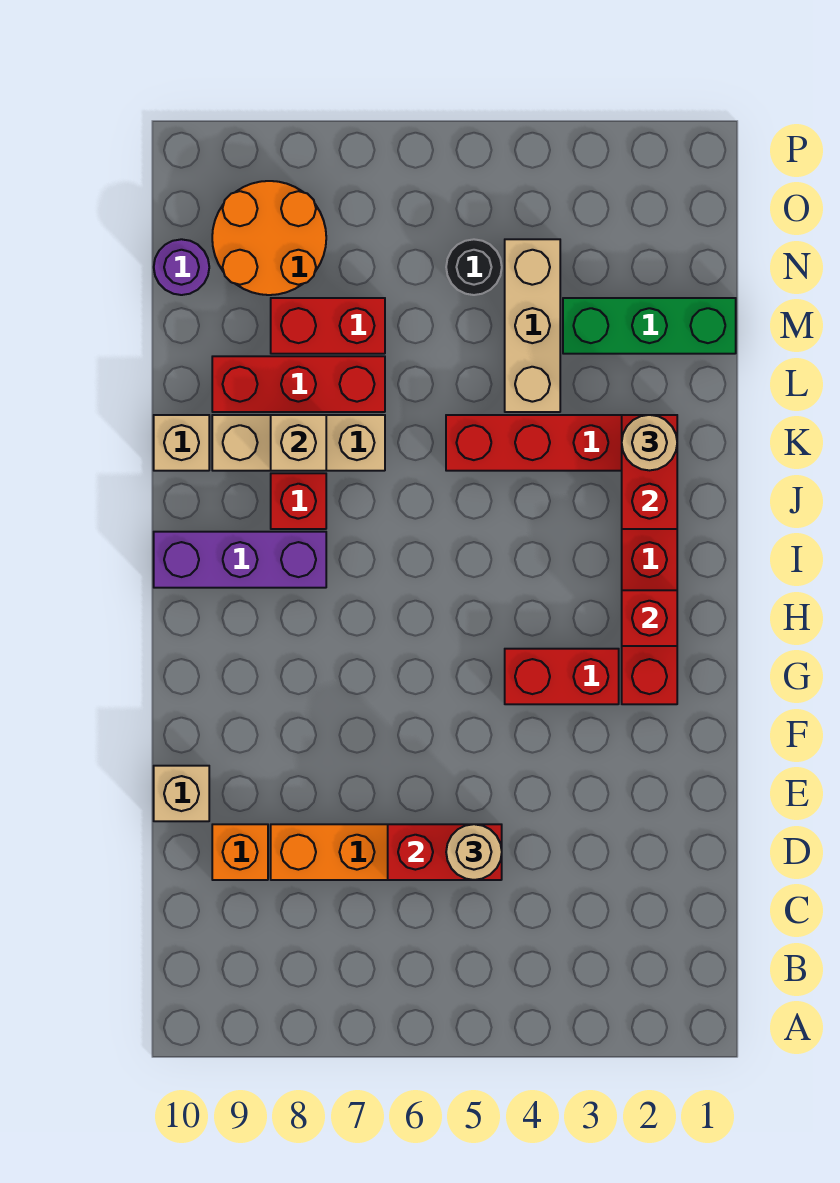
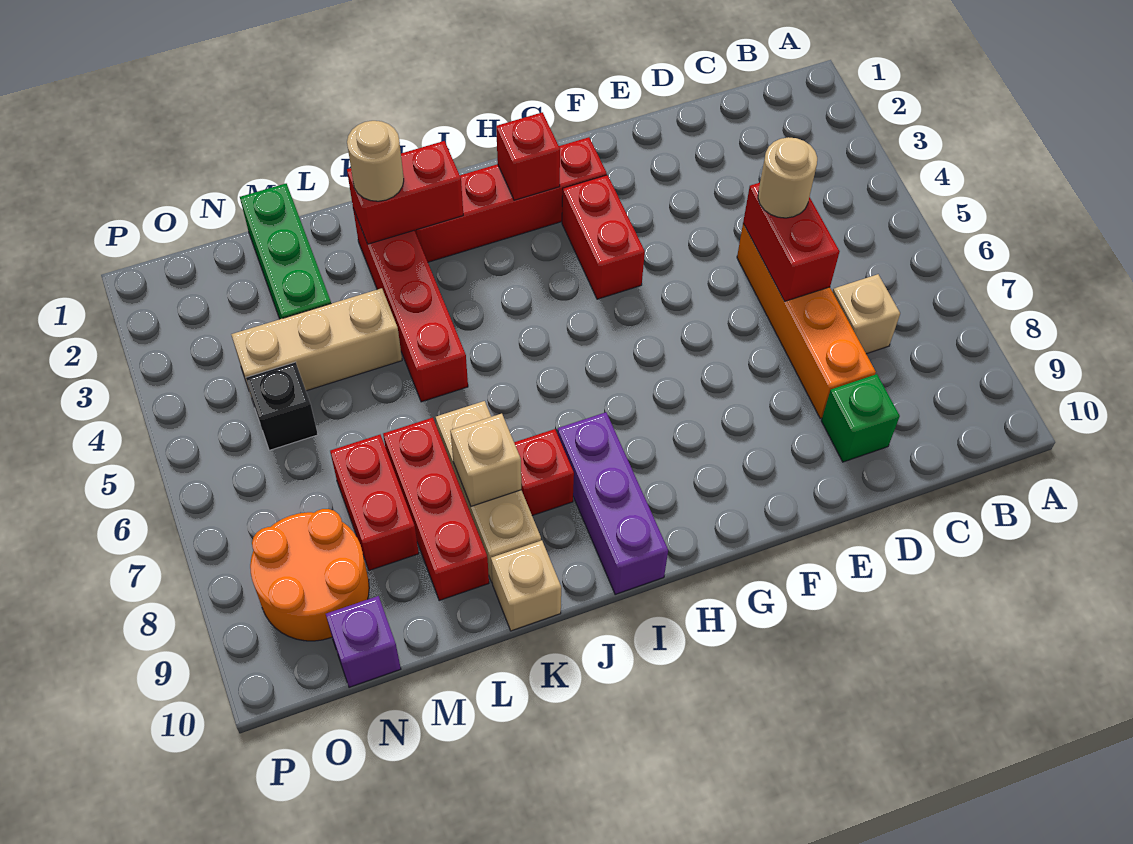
orange 1x1 brick [212,824,268,880] -> green 1x1 brick [821,374,900,462]
tan 1x1 brick [154,766,209,821] -> tan 1x1 brick moved to [832,274,900,354]
black 1x1 round brick [446,239,502,295] -> black 1x1 brick [246,362,318,450]
purple 1x1 round brick [154,239,209,295] -> purple 1x1 brick [326,596,401,687]

